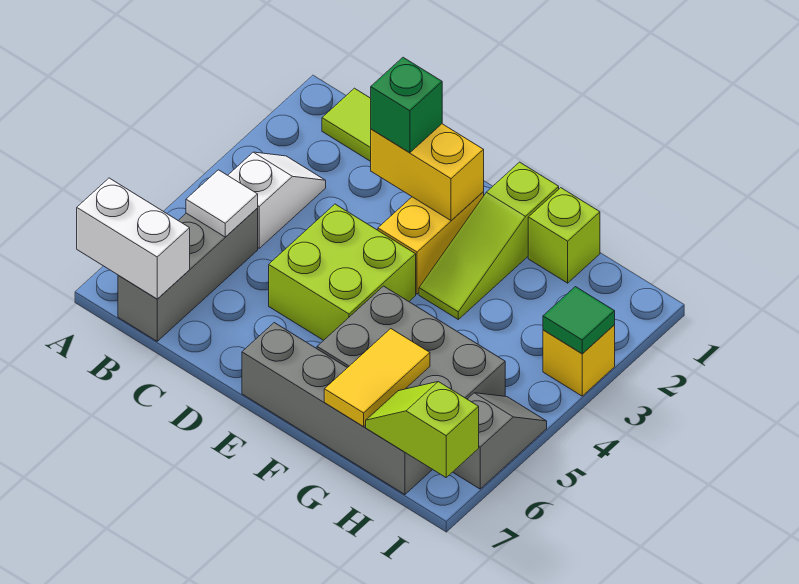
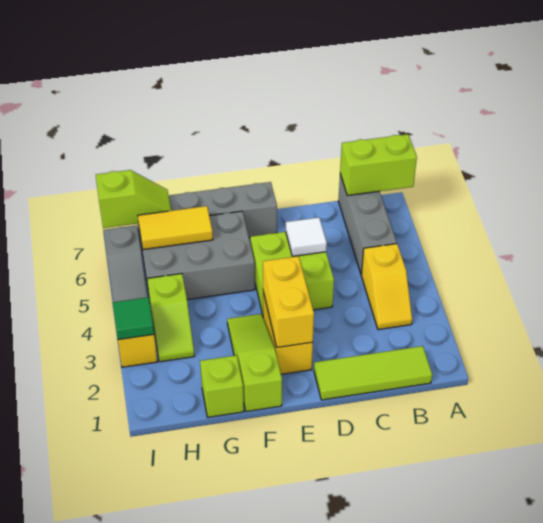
white 1x2 brick [77,178,190,299] -> lime 1x2 brick [340,134,417,196]
white 1x2 slope [228,152,326,248] -> yellow 1x2 slope [361,244,412,330]
white 1x1 tile [186,170,258,237] -> white 1x1 tile moved to [286,217,327,256]
yellow 1x2 brick [371,124,484,221] -> yellow 1x2 brick turned to [263,256,314,347]
green 1x1 brick [371,57,442,153] -> none
yellow 1x2 tile [324,329,430,426] -> yellow 1x2 tile turned to [138,206,213,250]
none -> lime 1x2 slope [147,274,194,362]

